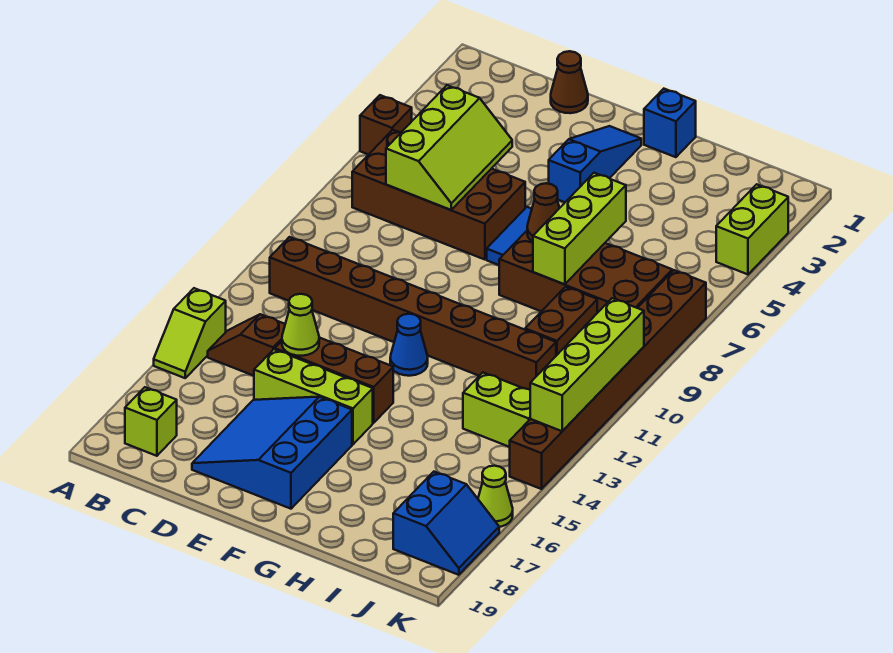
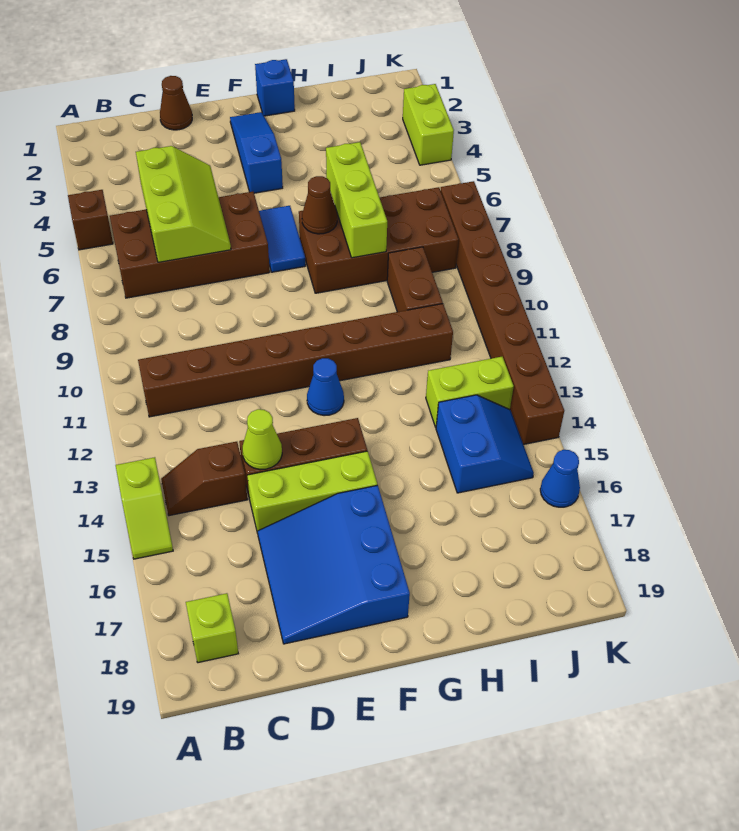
blue 2x2 slope [393,472,499,575] -> blue 2x2 slope moved to [436,395,534,493]
lime 1x4 brick [530,298,644,431] -> none
lime 1x1 cone [478,466,513,527] -> blue 1x1 cone [540,450,580,507]

